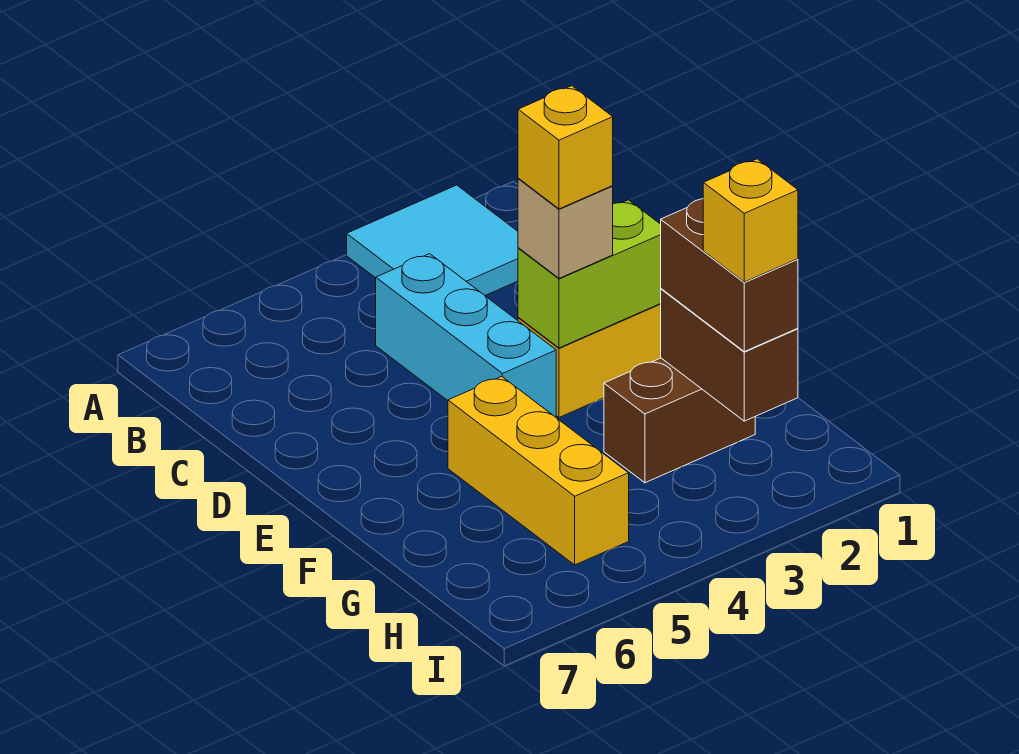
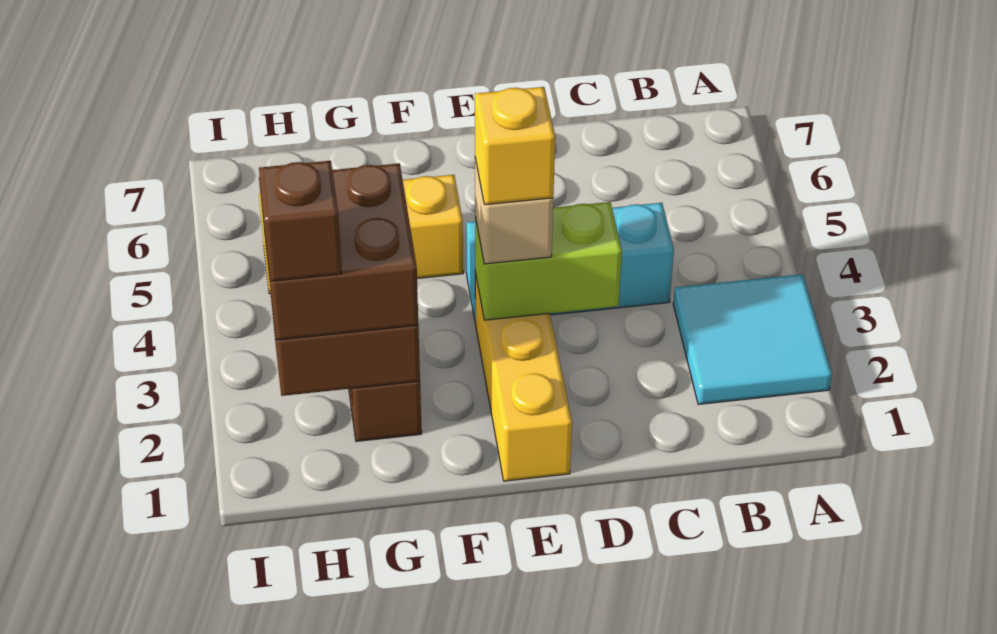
lime 1x2 brick [518,200,661,348] -> lime 1x2 brick turned to [475,202,622,320]
brown 1x2 brick [661,199,798,352] -> brown 2x2 brick [259,163,418,340]
yellow 1x1 brick [703,159,798,282] -> brown 1x1 brick [259,161,342,281]

